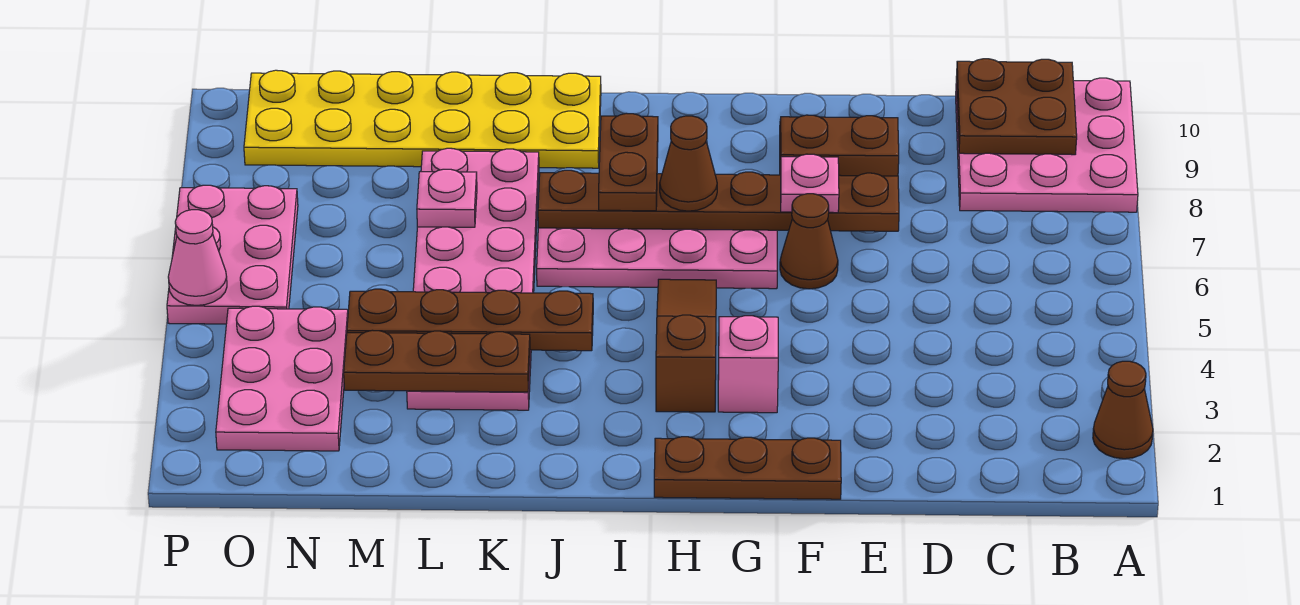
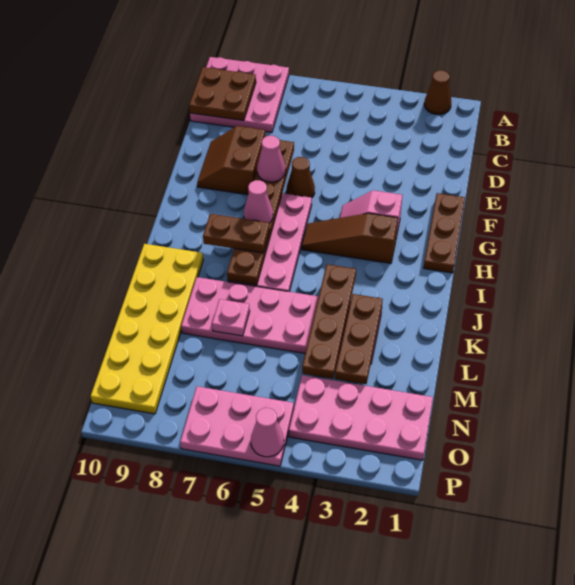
pink 1x1 plate [781,154,839,213] -> pink 1x1 cone [257,136,286,182]
brown 1x1 cone [660,116,717,211] -> pink 1x1 cone [244,180,273,223]
pink 2x3 plate [216,306,348,451] -> pink 2x4 plate [289,375,433,460]

